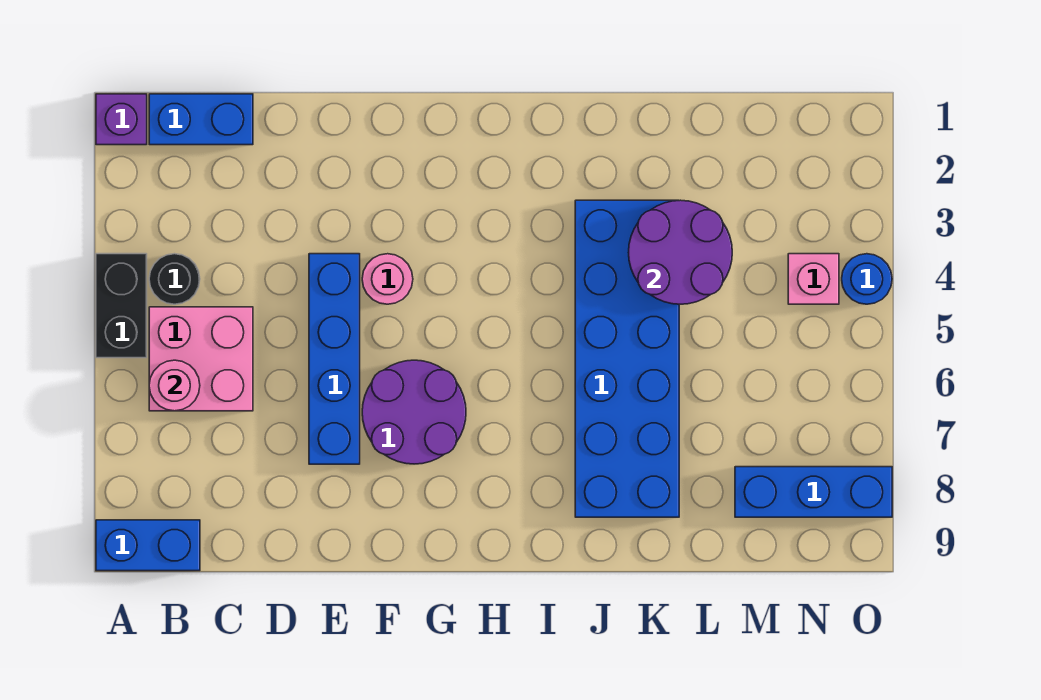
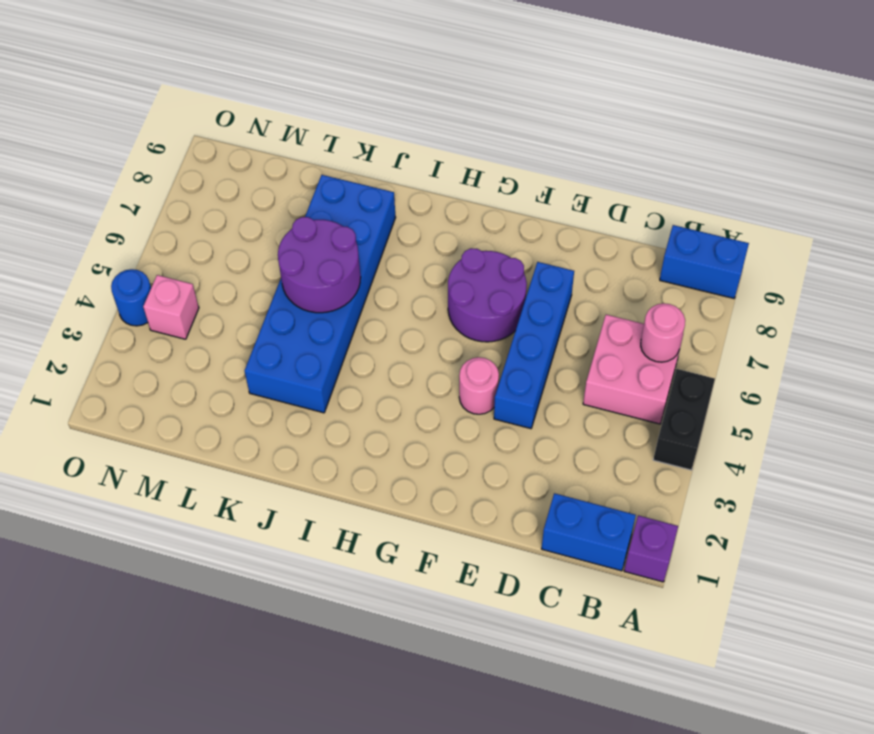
black 1x1 round brick [149,254,200,304] -> none
purple 2x2 round brick [629,200,732,304] -> purple 2x2 round brick moved to [278,217,361,313]
blue 1x3 brick [735,467,892,517] -> none

